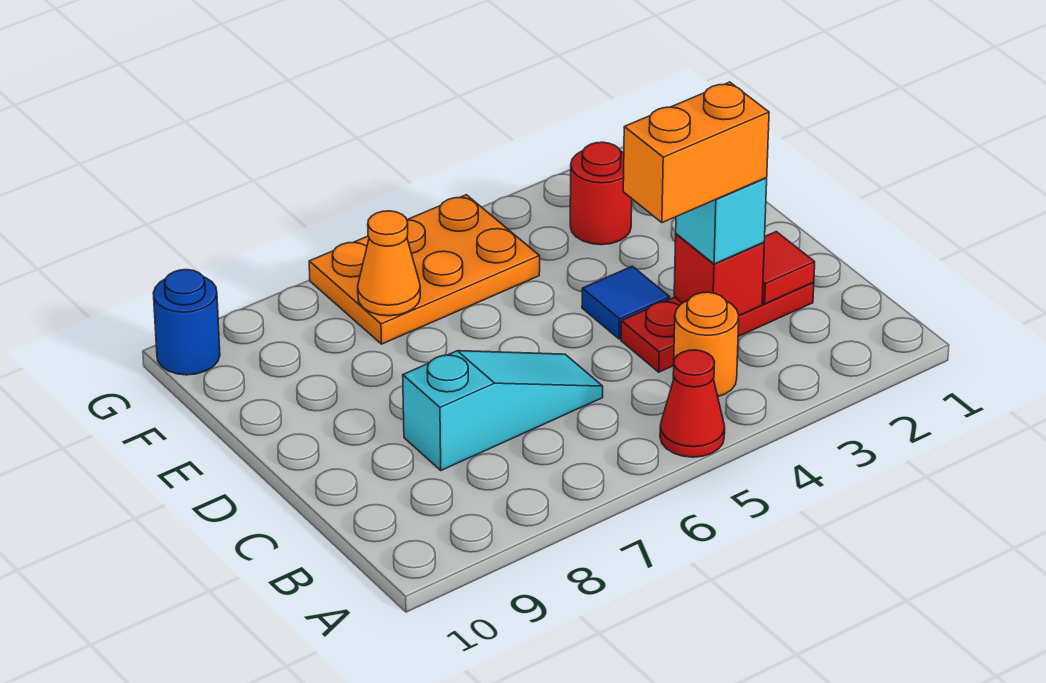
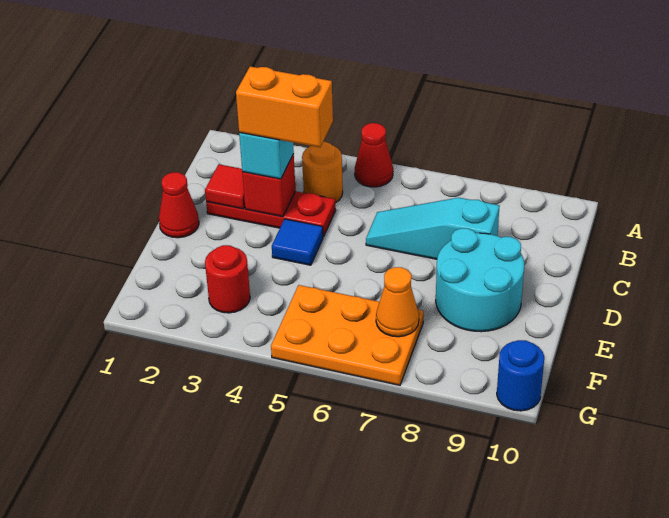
none -> red 1x1 cone [159,172,199,238]
none -> cyan 2x2 round brick [436,228,524,332]

